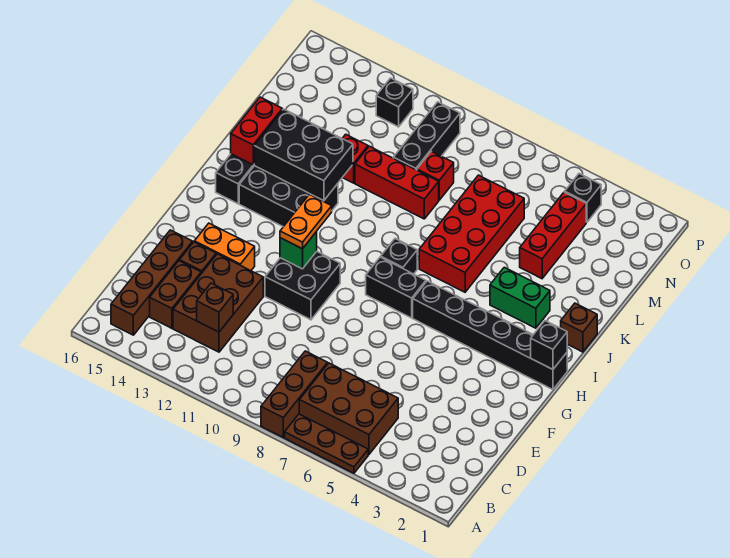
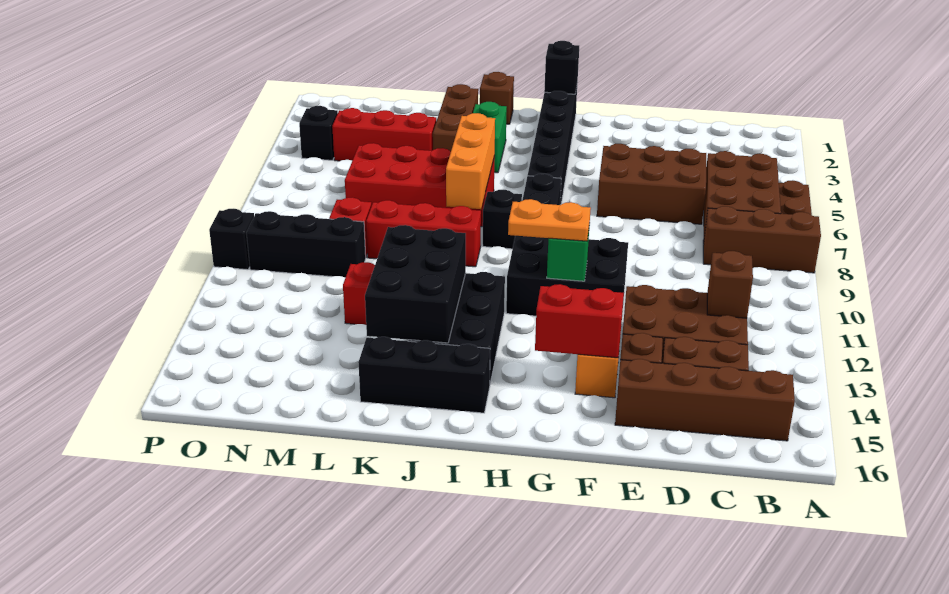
none -> brown 2x3 brick [597,144,706,224]
black 2x2 brick [265,252,340,320] -> black 2x3 brick [506,236,628,316]
none -> orange 1x3 brick [446,113,495,209]
red 1x2 brick [231,97,282,165] -> red 1x2 brick moved to [535,284,624,358]
none -> brown 1x3 brick [433,84,478,151]
red 1x3 brick [355,146,439,219] -> red 1x3 brick turned to [366,200,481,267]
black 1x1 brick [376,78,413,127] -> black 1x1 brick moved to [209,209,254,270]

